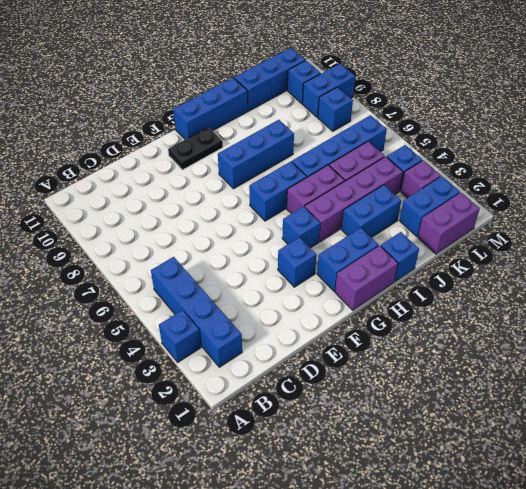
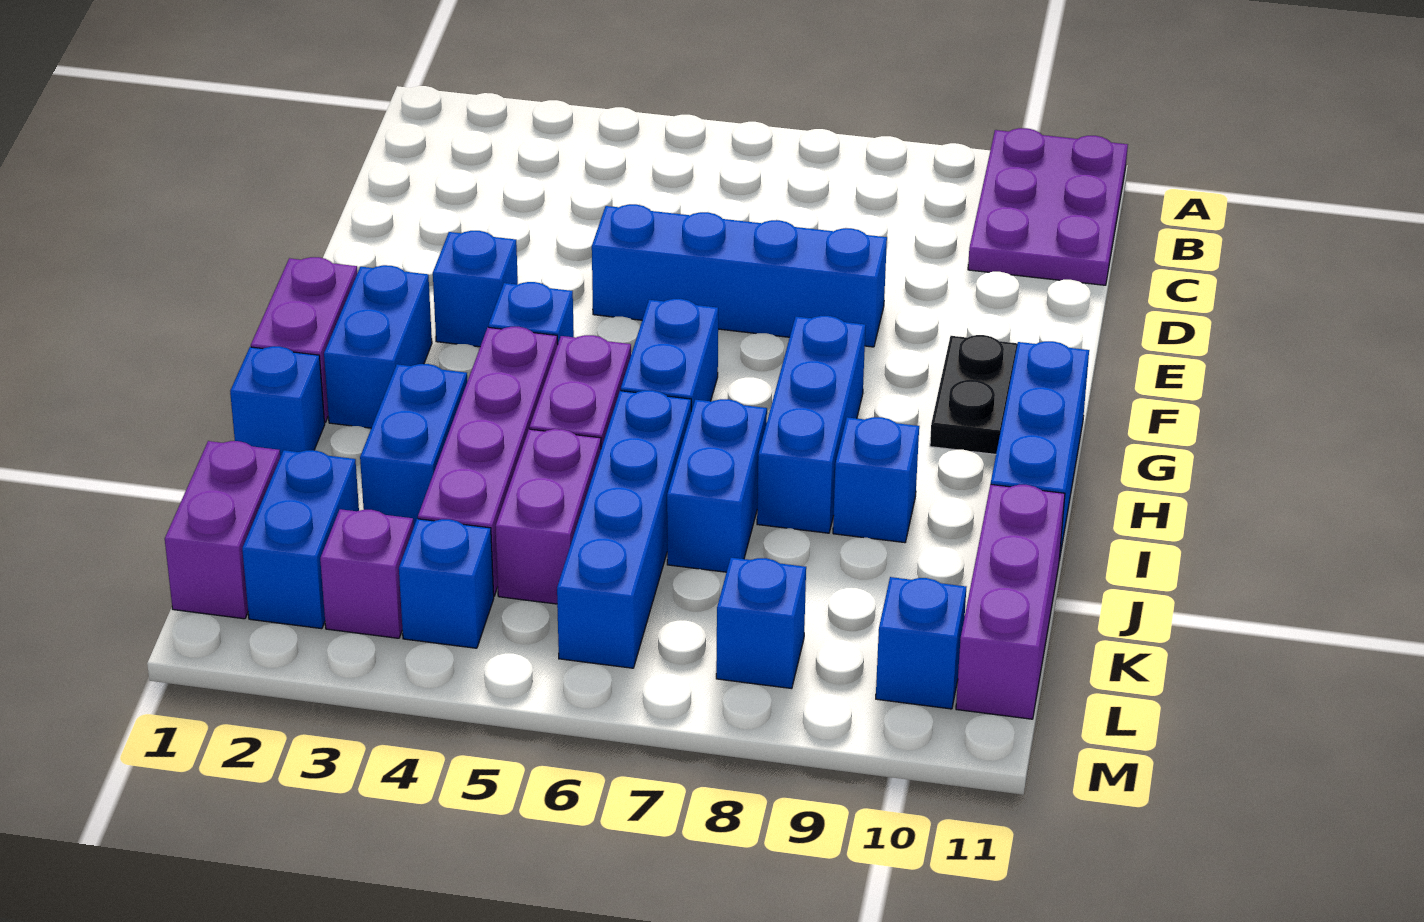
blue 1x1 brick [159,310,201,362] -> blue 1x1 brick moved to [833,417,919,543]
none -> purple 2x3 plate [968,128,1128,285]
blue 1x4 brick [151,257,242,367] -> blue 1x4 brick moved to [592,204,887,347]
blue 1x3 brick [234,48,306,111] -> purple 1x3 brick [956,484,1065,719]
blue 1x2 brick [302,64,355,117] -> blue 1x2 brick moved to [667,399,767,572]

